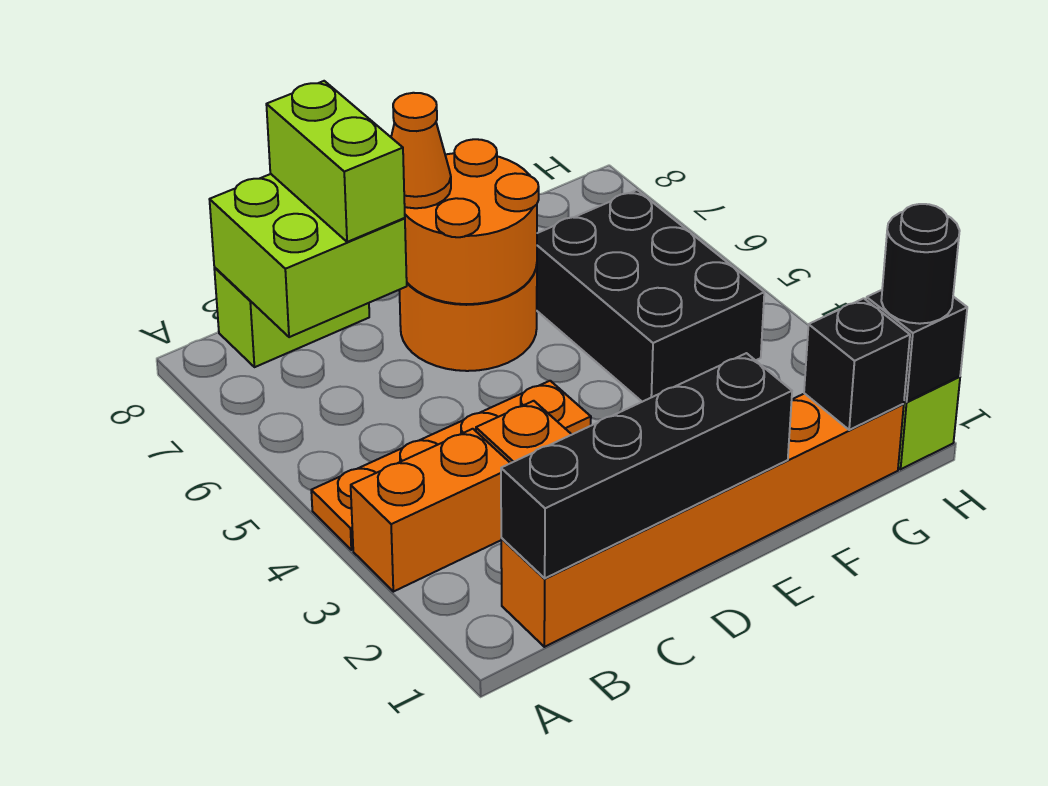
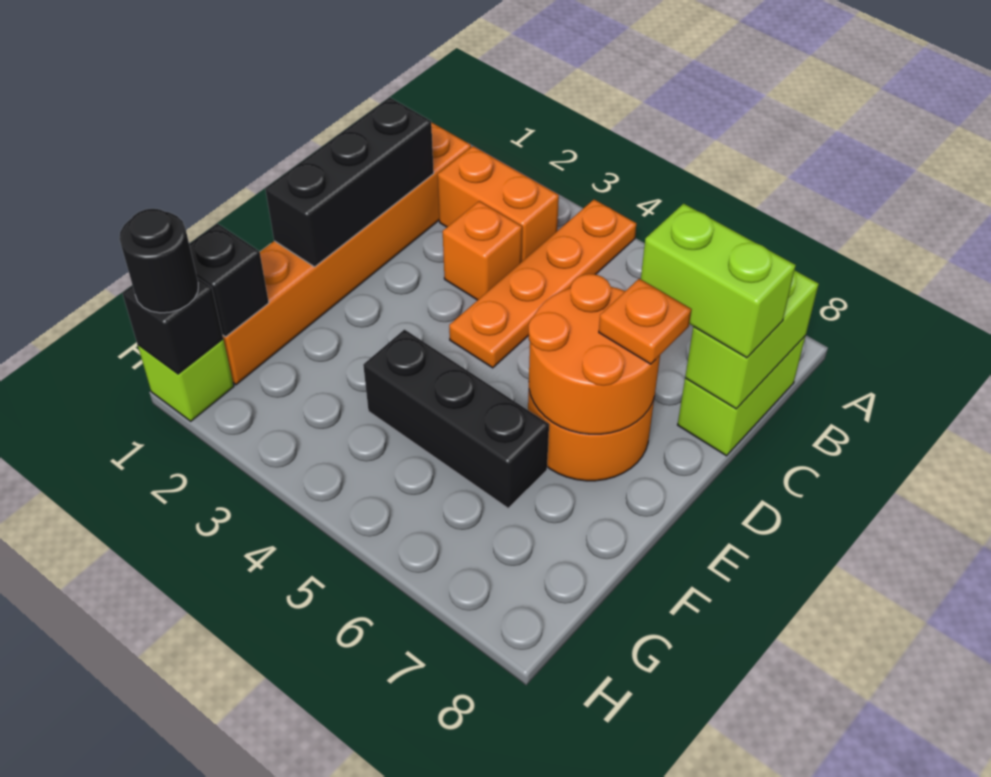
orange 1x2 brick [351,429,510,592] -> orange 1x2 brick turned to [438,146,559,262]
black 1x4 brick [501,353,792,578] -> black 1x3 brick [265,97,434,267]
lime 2x2 brick [209,174,407,337] -> lime 1x2 brick [685,270,819,409]
orange 1x1 cone [391,93,451,208] -> orange 1x1 plate [599,279,691,364]
black 2x3 brick [537,190,764,402] -> black 1x3 brick [363,330,549,508]

